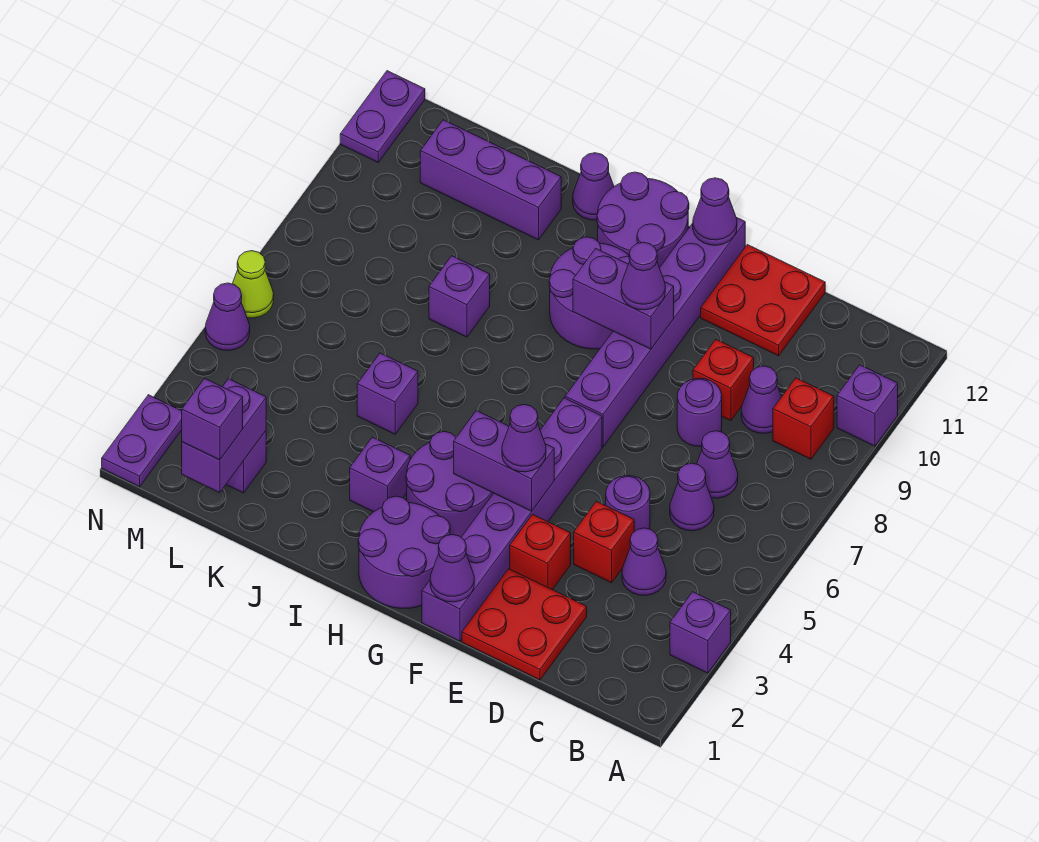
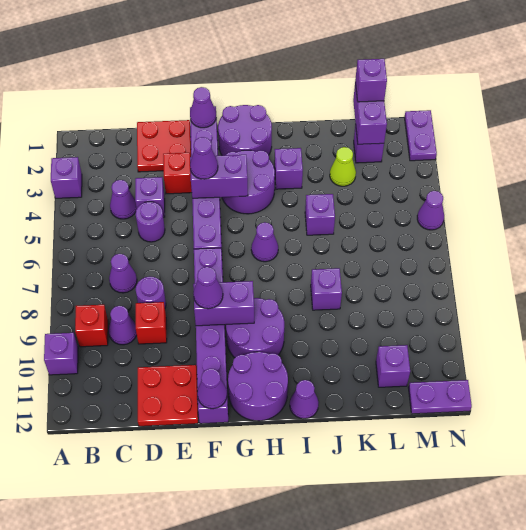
purple 1x1 cone [670,463,714,531] -> purple 1x1 cone moved to [251,222,278,262]
red 1x1 brick [574,501,634,583] -> purple 1x1 brick [135,177,165,217]
purple 1x3 brick [420,120,561,240] -> purple 1x1 brick [376,345,410,387]
lime 1x1 cone [232,251,274,318] -> lime 1x1 cone moved to [330,147,356,186]
purple 1x2 plate [340,71,425,162] -> purple 1x2 plate turned to [408,380,472,414]

